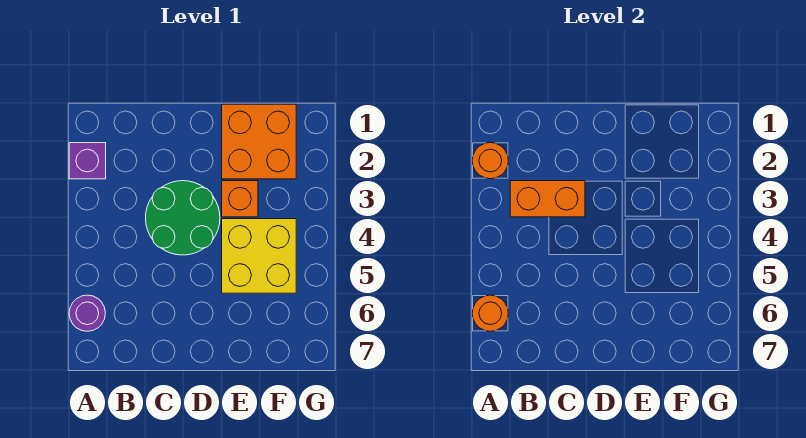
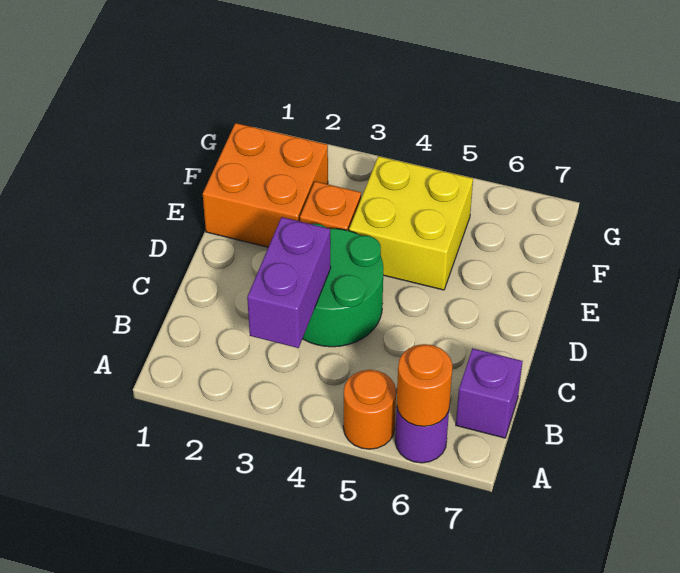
purple 1x1 brick [69,143,106,179] -> purple 1x1 brick moved to [456,349,523,438]
orange 1x1 round brick [472,143,508,179] -> orange 1x1 round brick moved to [343,370,396,449]
orange 1x2 brick [510,181,585,217] -> purple 1x2 brick [247,217,331,348]

